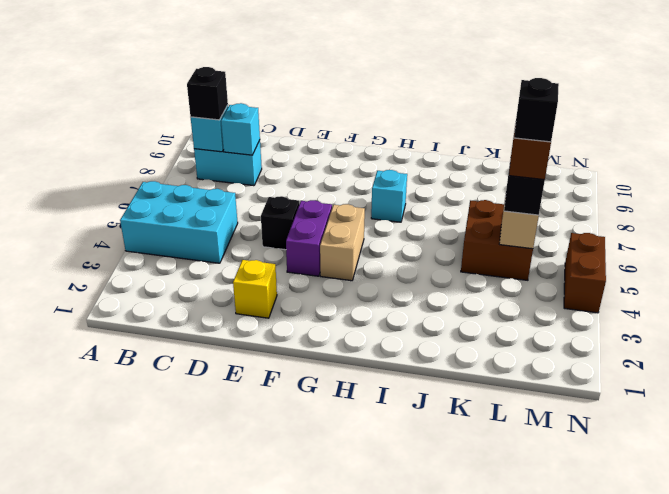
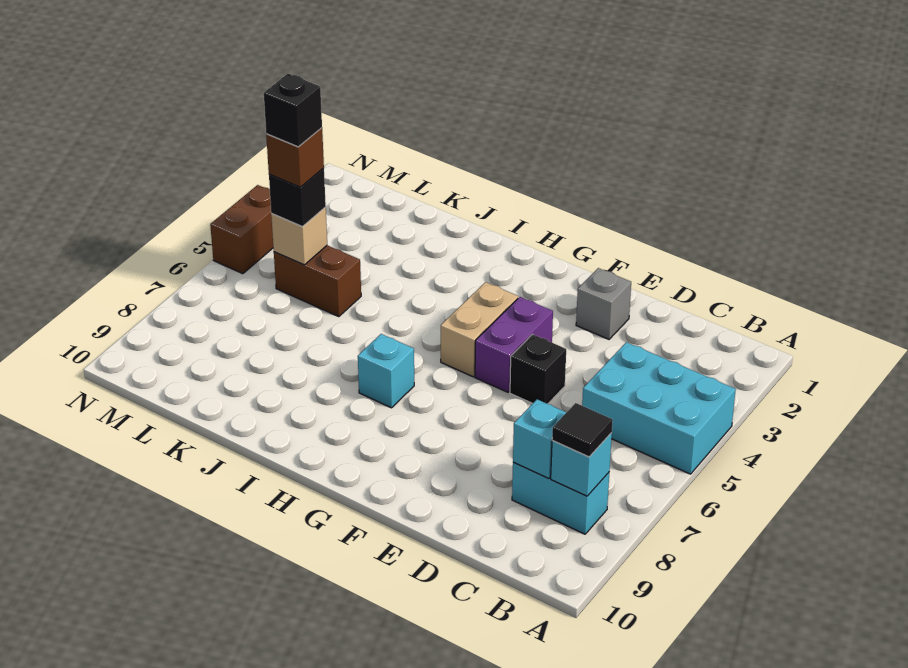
black 1x1 brick [187,67,228,120] -> black 1x1 tile [552,403,613,457]
yellow 1x1 brick [233,260,277,318] -> grey 1x1 brick [576,268,631,339]
brown 2x2 brick [461,200,533,280] -> brown 1x2 brick [274,245,361,317]

